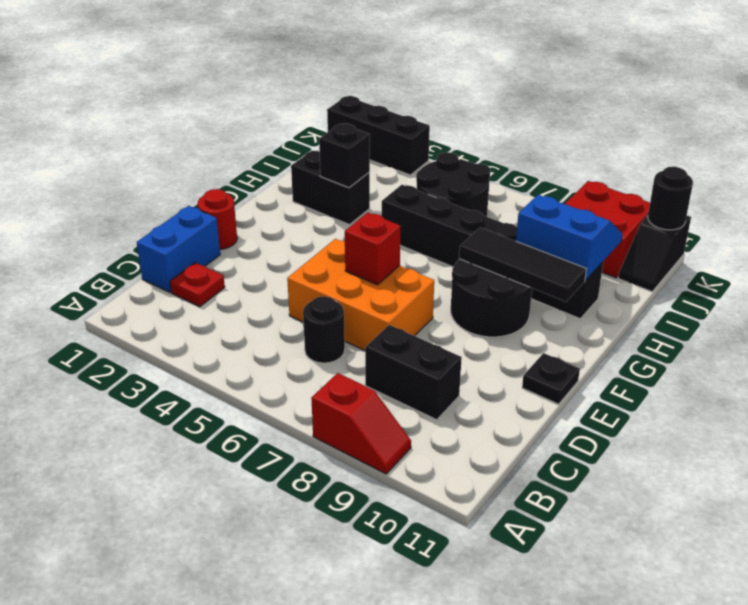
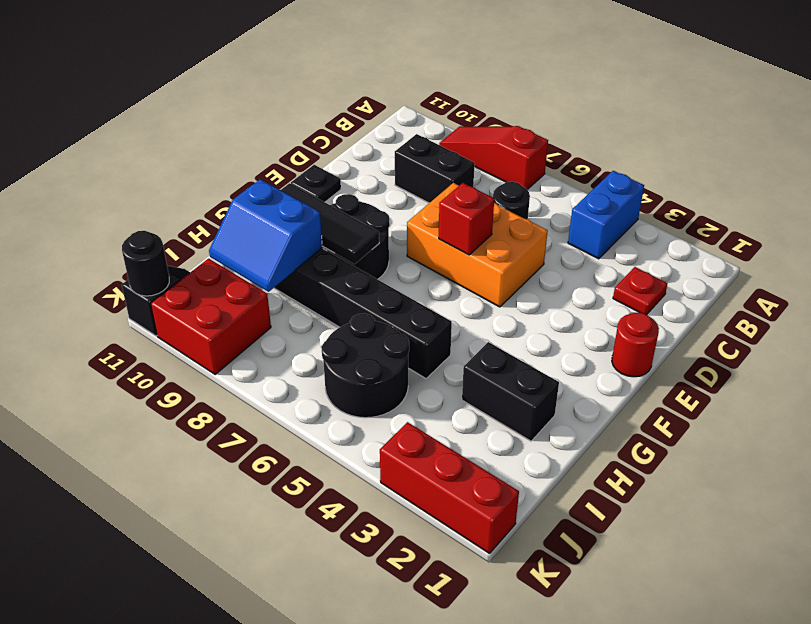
red 1x2 slope [311,373,411,474] -> red 1x3 slope [439,126,548,190]
blue 1x2 brick [137,206,220,292] -> blue 1x2 brick moved to [568,171,644,259]
black 1x1 brick [319,123,370,188] -> none
black 1x3 brick [327,96,430,175] -> red 1x3 brick [380,422,519,553]

